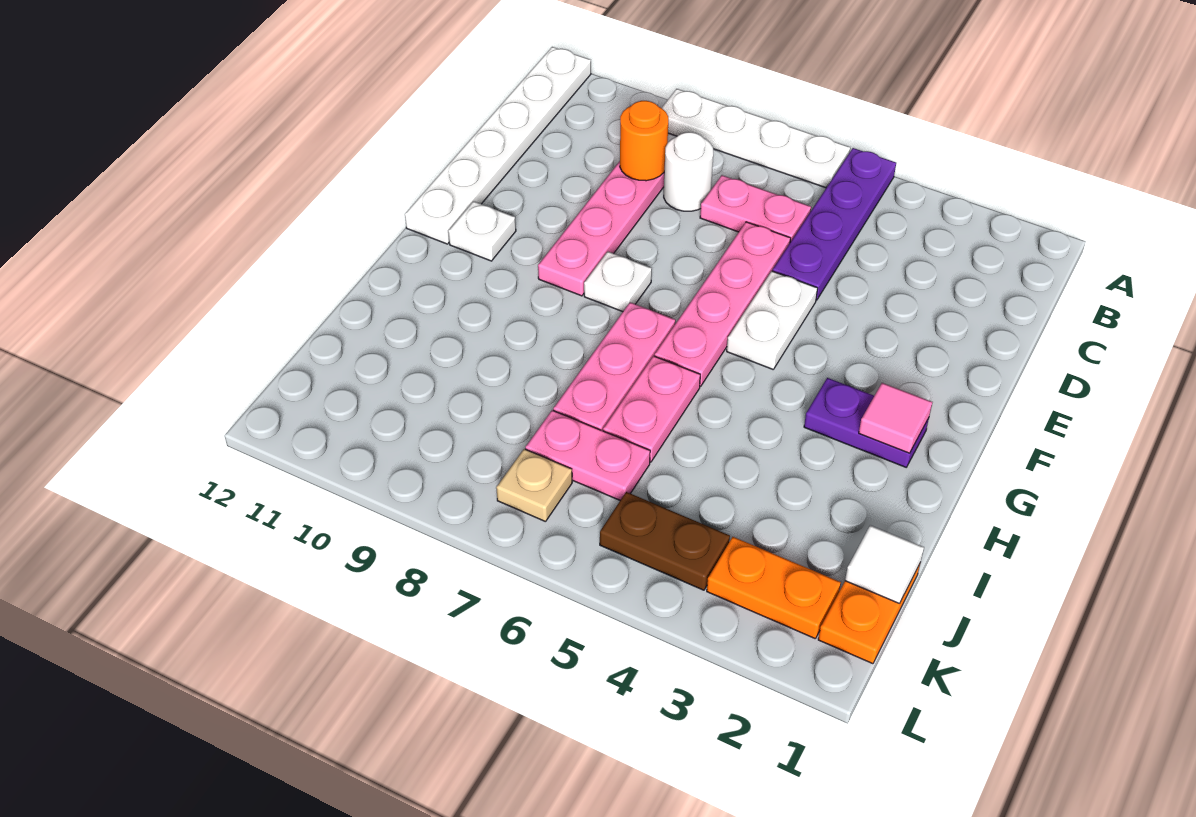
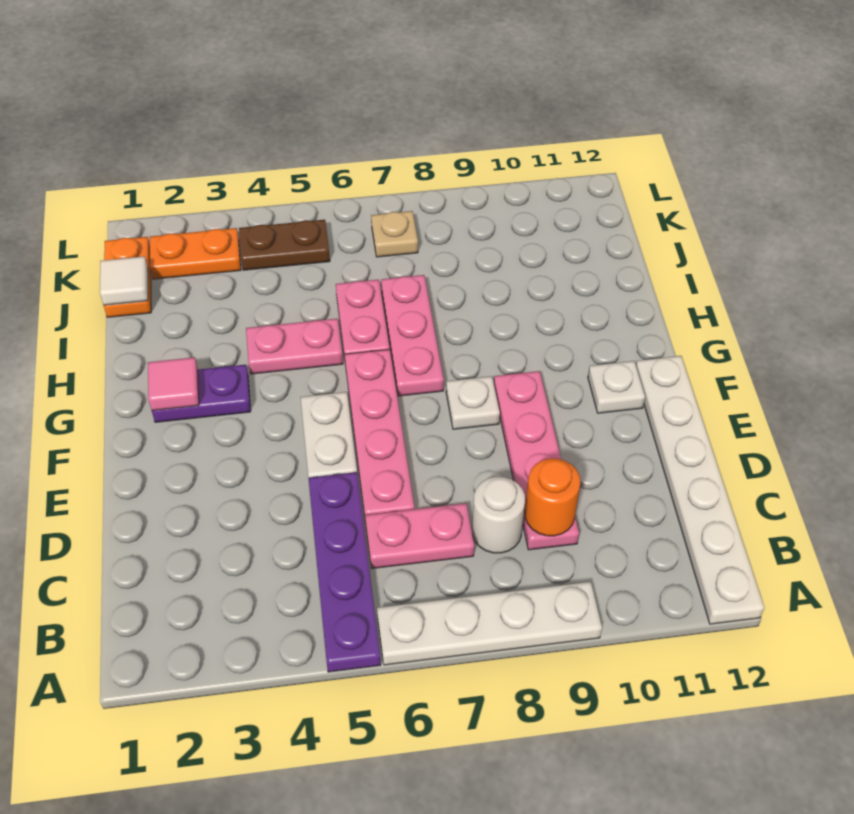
pink 1x2 plate [525,410,650,500] -> pink 1x2 plate moved to [246,319,343,374]

